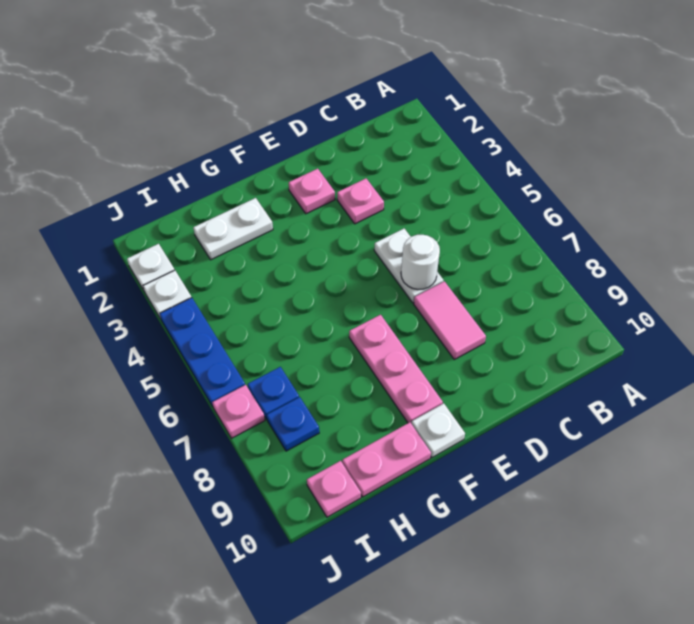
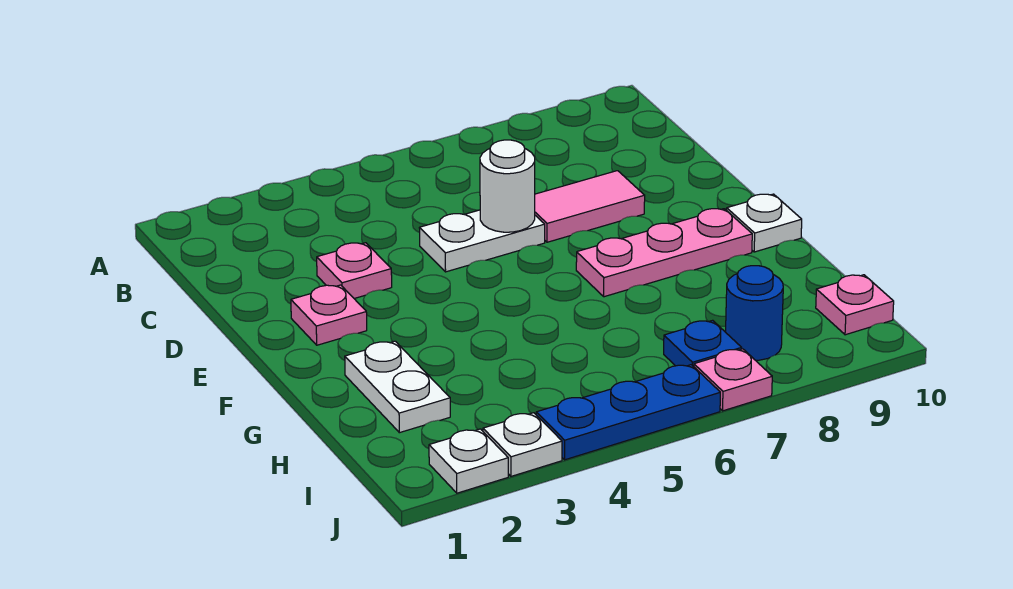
pink 1x2 plate [342,422,431,497] -> none
blue 1x1 plate [267,397,319,451] -> blue 1x1 round brick [726,266,783,360]

